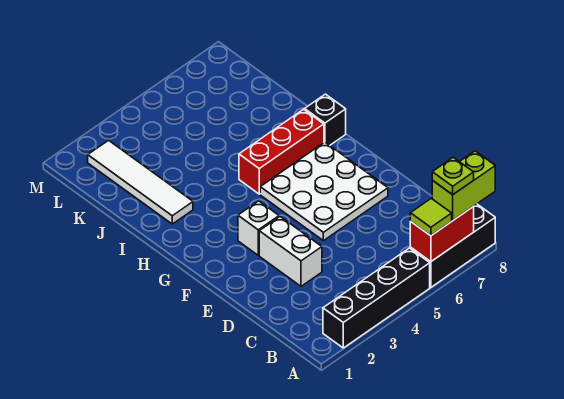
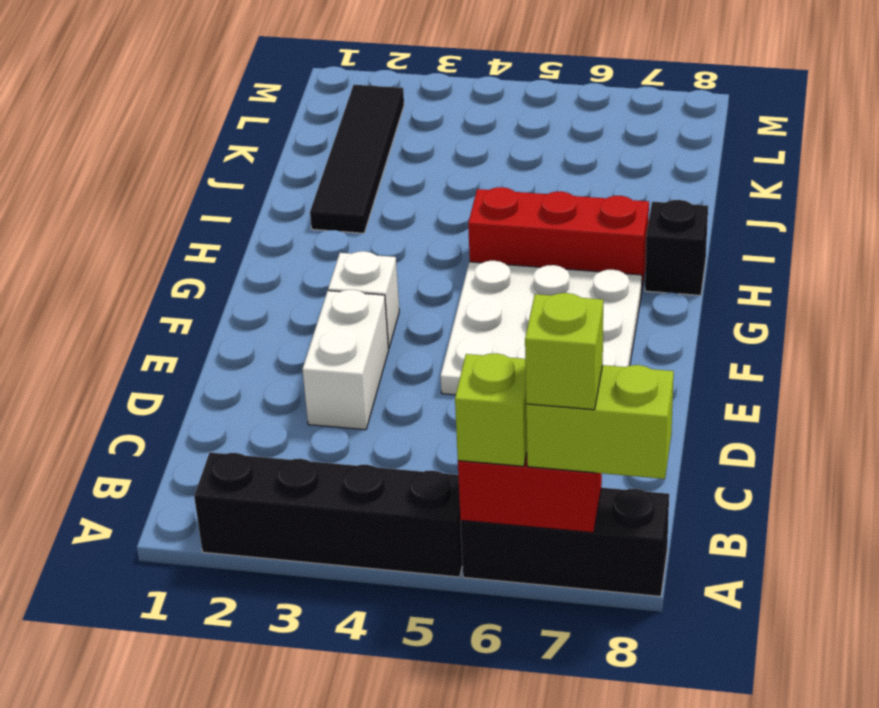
lime 1x1 tile [410,198,452,236] -> lime 1x1 brick [455,353,527,466]
lime 1x1 plate [432,157,474,195] -> lime 1x1 brick [525,293,603,410]
white 1x4 tile [88,140,193,224] -> black 1x4 tile [310,85,404,233]

